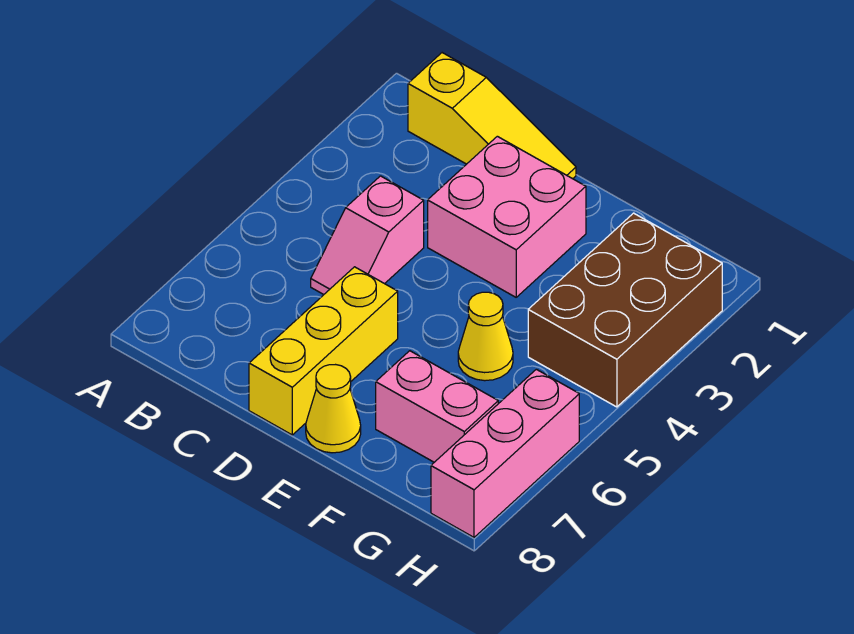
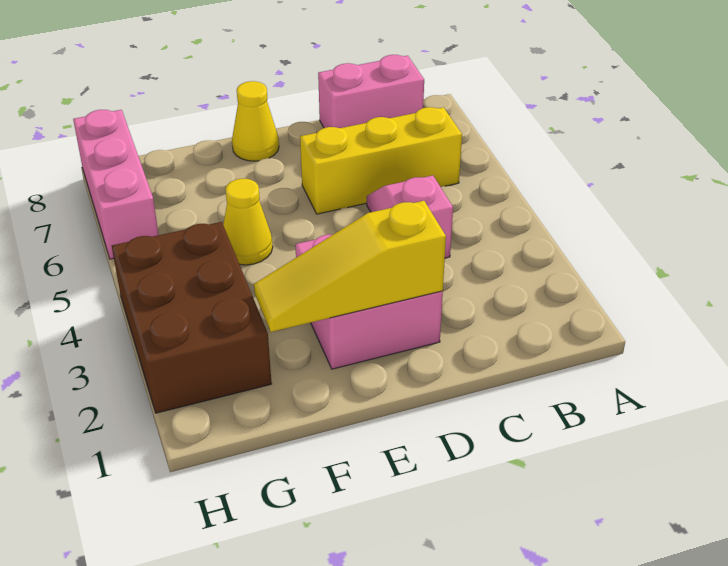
yellow 1x3 slope [408,53,576,179] -> yellow 1x3 slope moved to [254,201,446,332]
yellow 1x3 brick [249,267,398,435] -> yellow 1x3 brick turned to [300,107,462,214]
pink 1x2 brick [376,351,498,462] -> pink 1x2 brick moved to [318,55,424,128]

